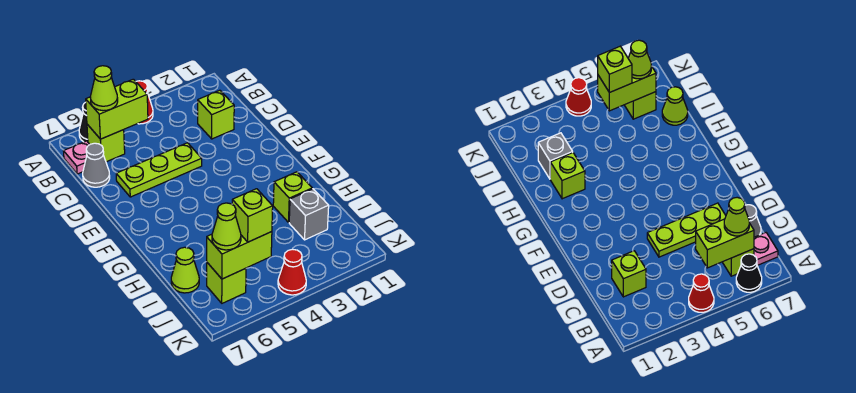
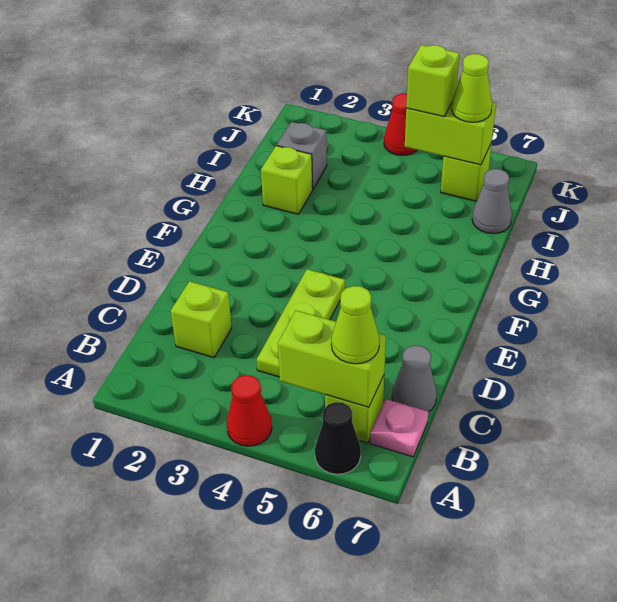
lime 1x3 plate [116,143,202,197] -> lime 1x3 plate turned to [257,269,345,377]
lime 1x1 cone [171,247,199,293] -> grey 1x1 cone [472,169,512,234]

